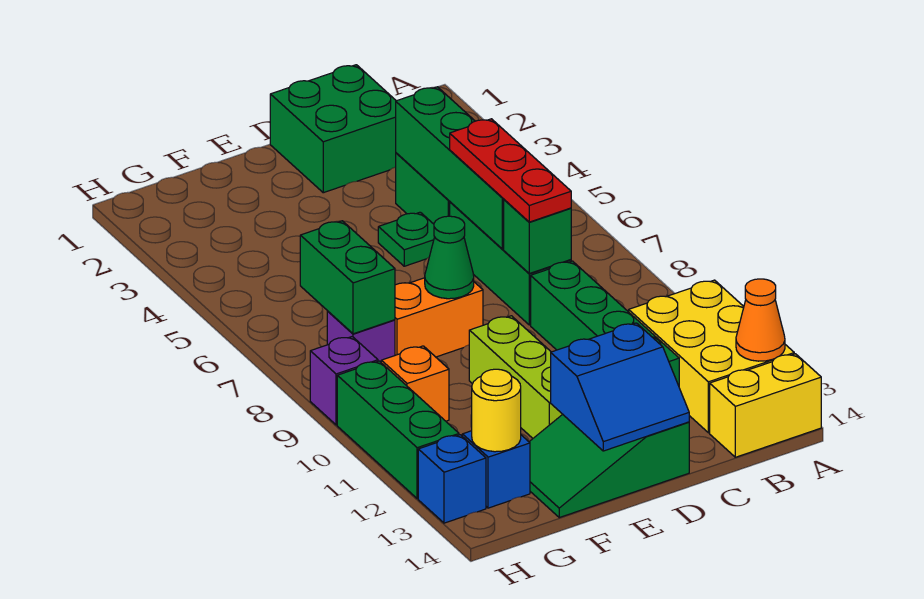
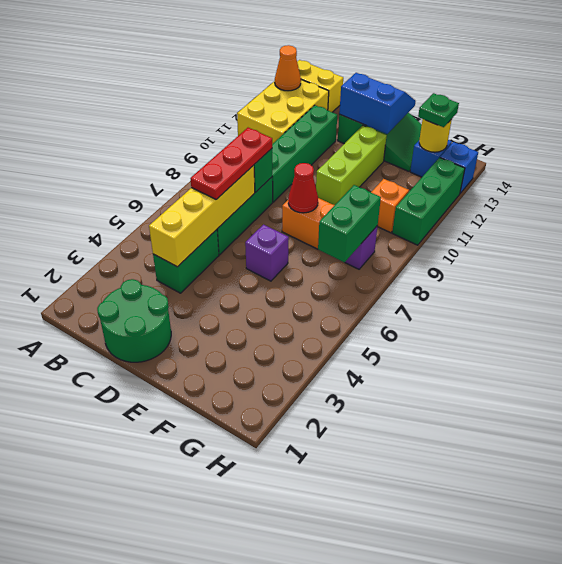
green 2x2 brick [270,65,396,193] -> green 2x2 round brick [97,279,171,362]
green 1x4 brick [396,87,504,249] -> yellow 1x4 brick [149,165,255,267]
green 1x1 plate [378,212,434,266] -> green 1x1 plate moved to [418,93,459,127]
green 1x1 cone [425,216,474,299] -> red 1x1 cone [288,163,318,213]
purple 1x1 brick [310,337,378,425] -> purple 1x1 brick moved to [245,225,289,281]

